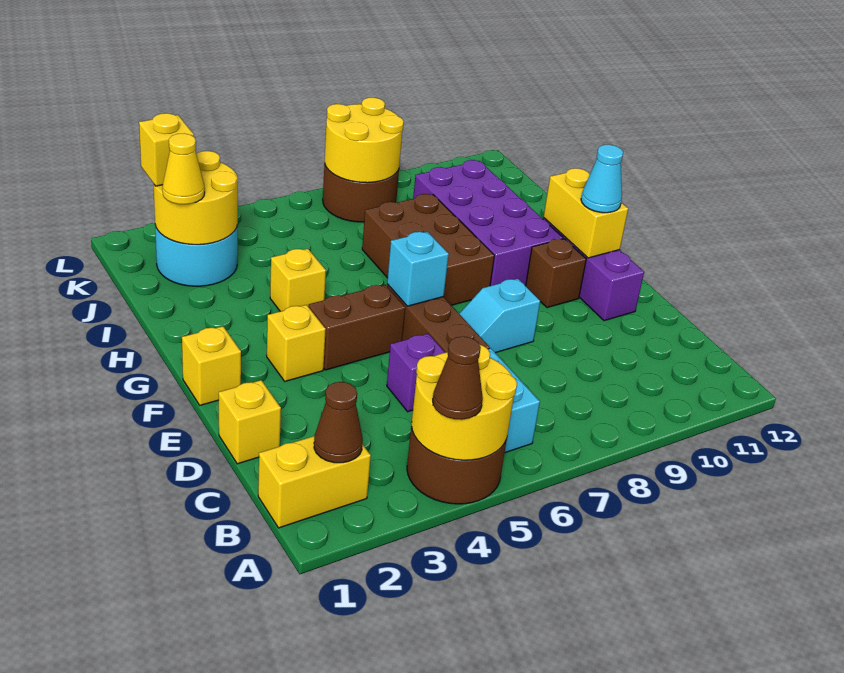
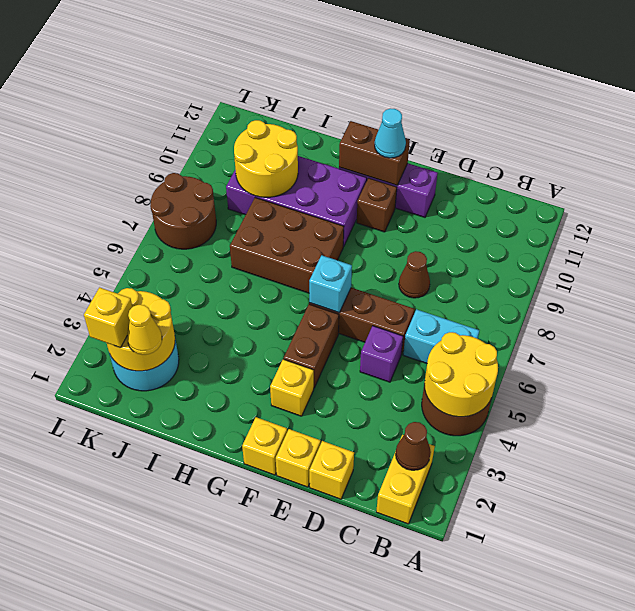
brown 1x1 cone [433,337,483,420] -> brown 1x1 cone moved to [399,251,430,298]
cyan 1x2 slope [459,279,540,353] -> none
yellow 1x2 brick [544,168,628,258] -> brown 1x2 brick [339,121,410,185]
yellow 1x1 brick [270,249,326,311] -> yellow 1x1 brick moved to [276,429,321,487]
yellow 2x2 round brick [325,98,404,183] -> yellow 2x2 round brick moved to [234,120,298,197]

